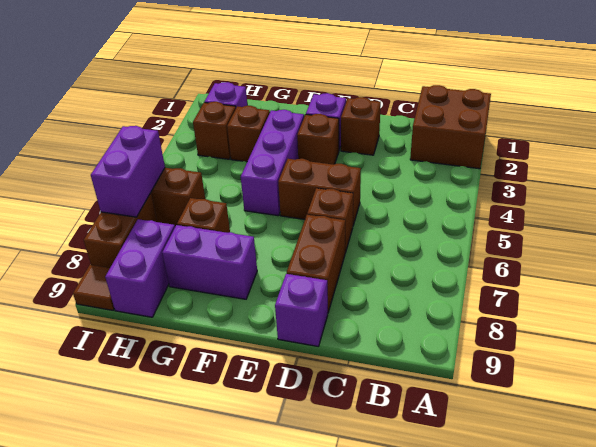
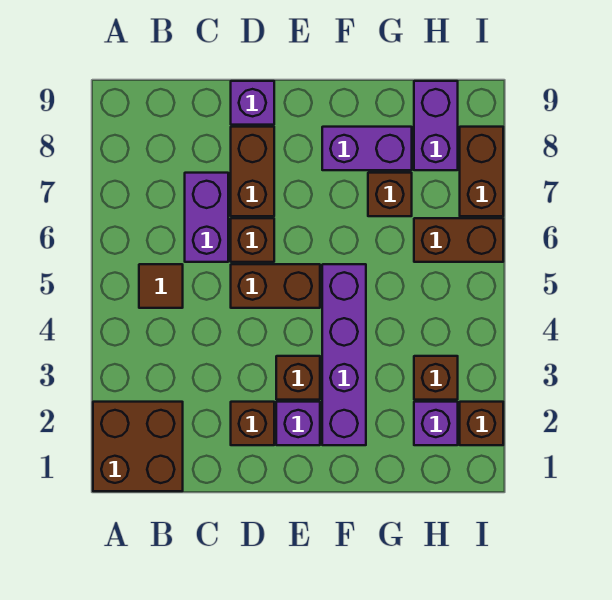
purple 1x3 brick [241,110,304,216] -> purple 1x4 brick [322,264,366,445]
brown 1x1 brick [227,106,270,162] -> brown 1x1 brick moved to [460,402,503,445]
purple 1x2 brick [91,126,165,217] -> purple 1x2 brick moved to [185,173,228,262]
brown 1x1 tile [73,265,114,310] -> brown 1x1 tile moved to [139,264,183,308]

